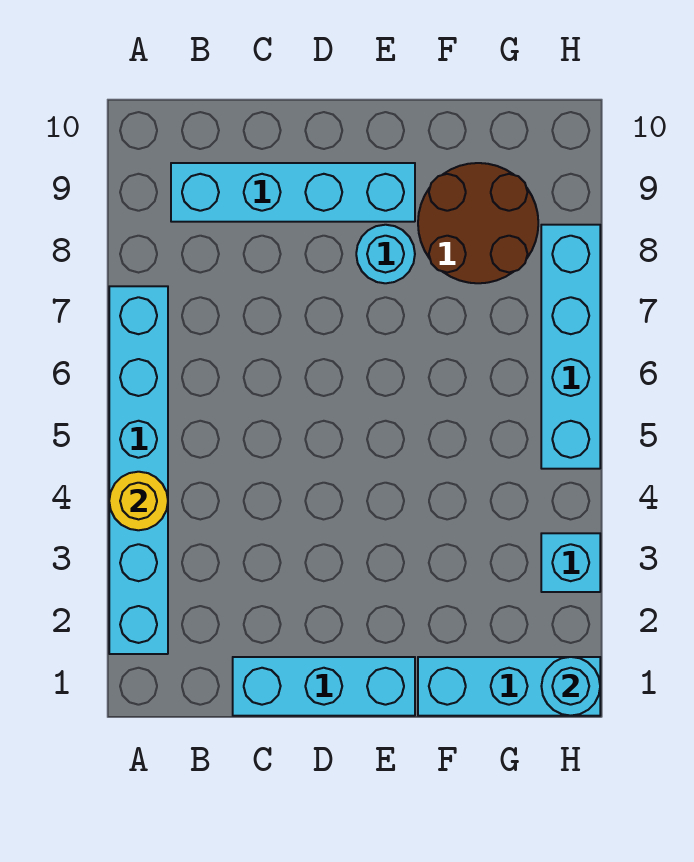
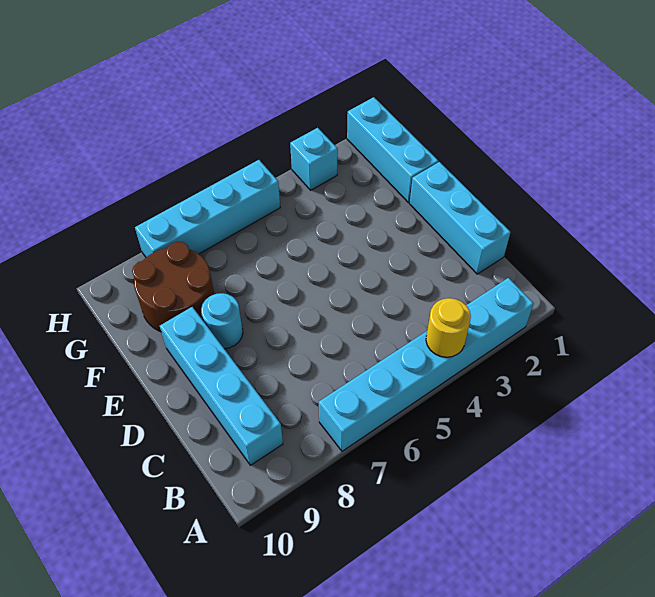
cyan 1x1 round brick [541,657,600,716] -> none

